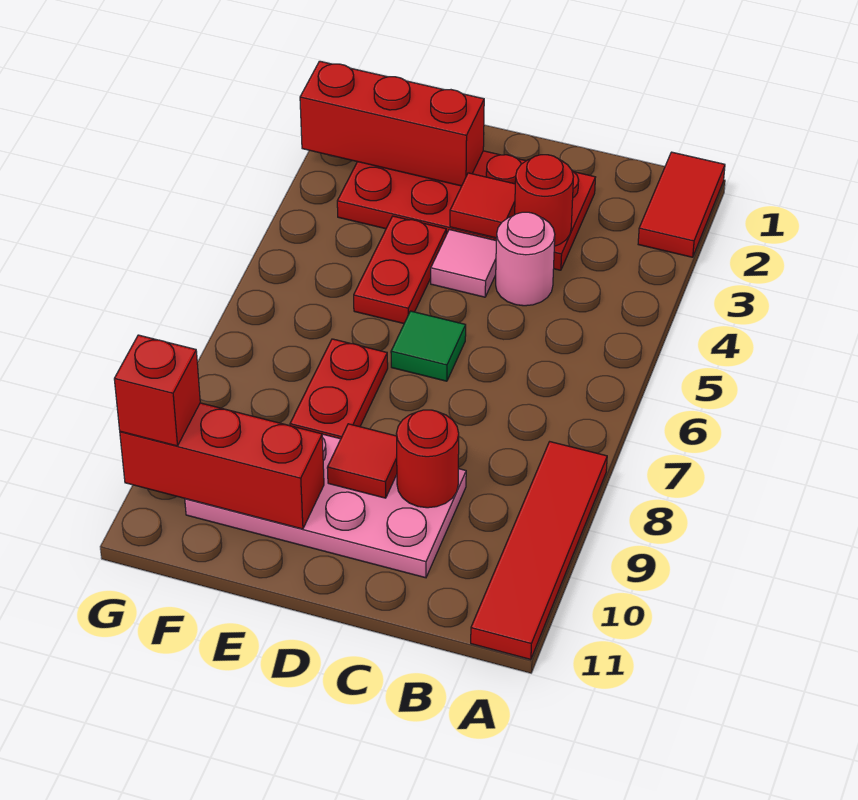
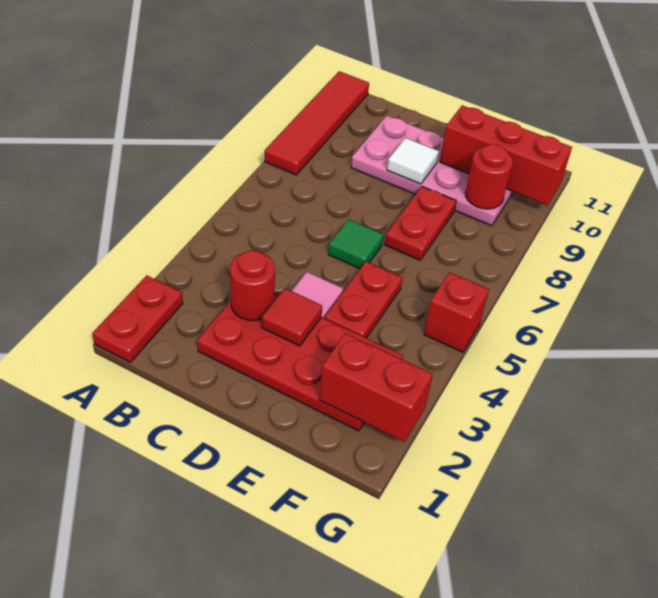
red 1x2 tile [638,152,725,257] -> red 1x2 plate [92,276,183,362]
pink 1x1 round brick [496,212,555,306] -> none
red 1x1 round brick [396,410,459,508] -> red 1x1 round brick moved to [465,144,513,209]
red 1x1 tile [327,424,397,498] -> white 1x1 tile [387,138,439,184]
red 1x3 brick [300,61,484,186] -> red 1x2 brick [319,333,433,442]
red 1x1 brick [114,335,200,446] -> red 1x1 brick moved to [424,272,489,352]

